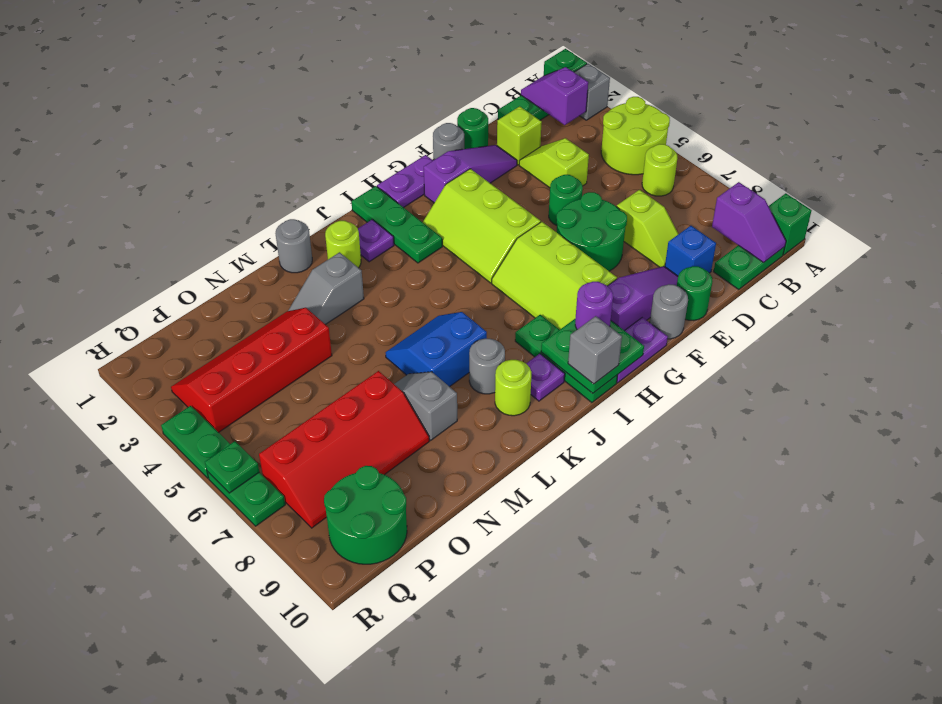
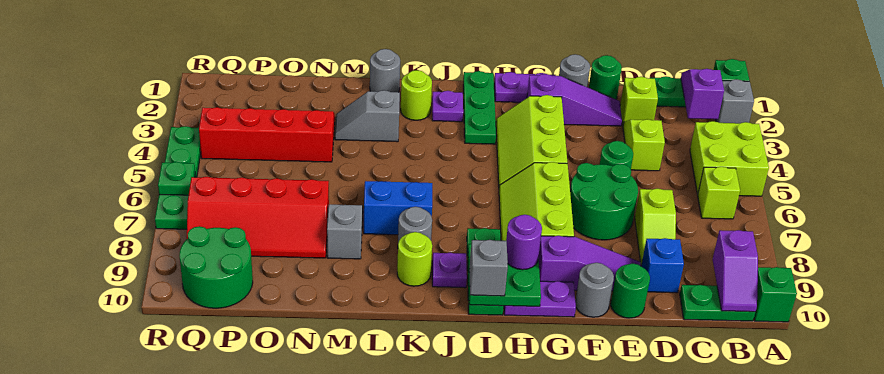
lime 2x2 round brick [601,97,670,175] -> lime 2x2 brick [690,121,769,196]
lime 1x1 round brick [642,144,677,196] -> lime 1x1 brick [698,167,740,219]

